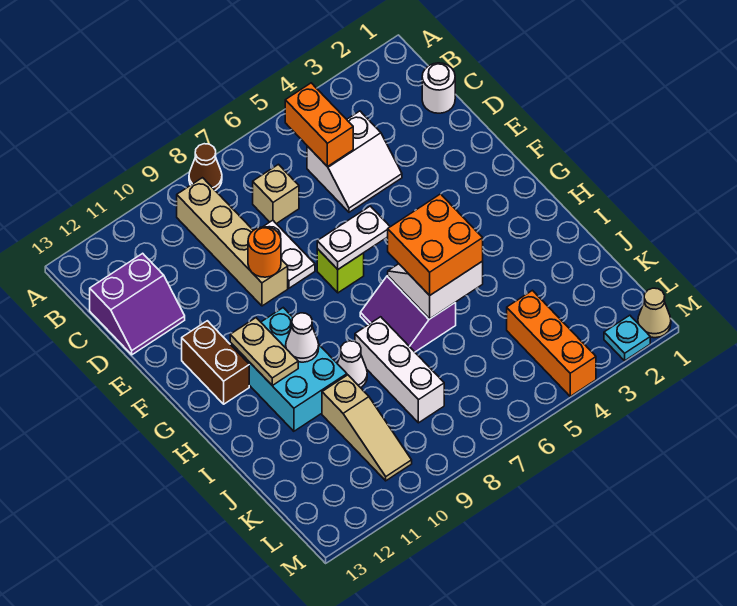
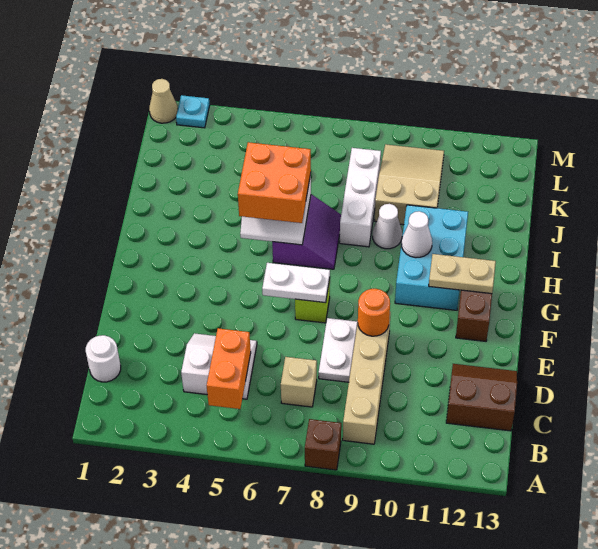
brown 1x1 cone [189,144,222,190] -> brown 1x1 brick [305,419,341,470]
purple 2x2 slope [90,253,185,355] -> brown 2x2 slope [446,364,517,431]
tan 1x2 plate [230,318,298,386] -> tan 1x2 plate turned to [429,254,496,294]
tan 1x3 slope [322,375,412,481] -> tan 2x3 slope [374,144,444,225]
orange 1x3 brick [507,290,596,396] -> none

